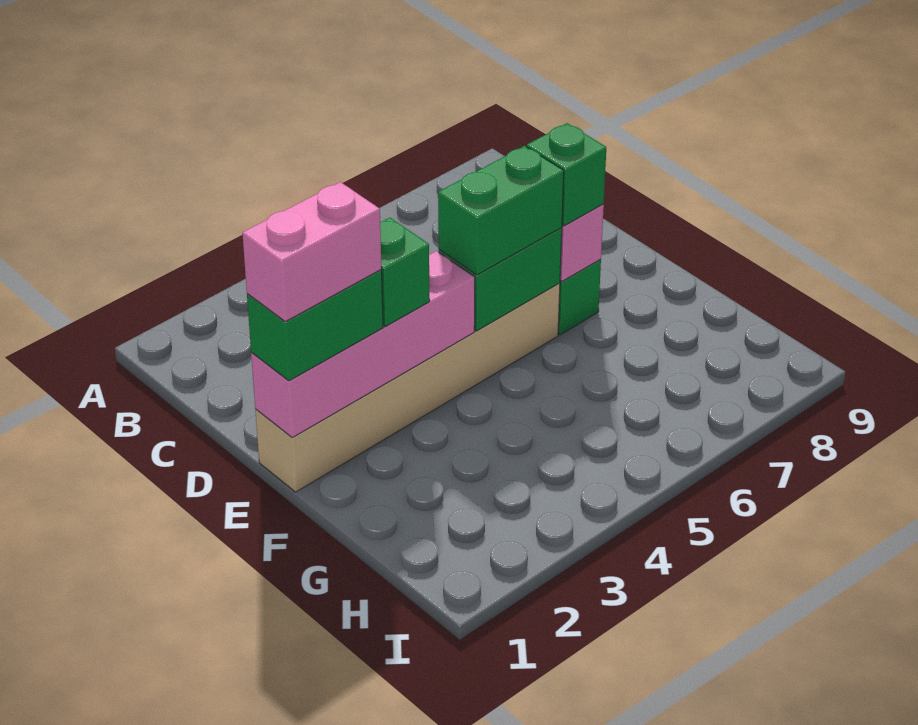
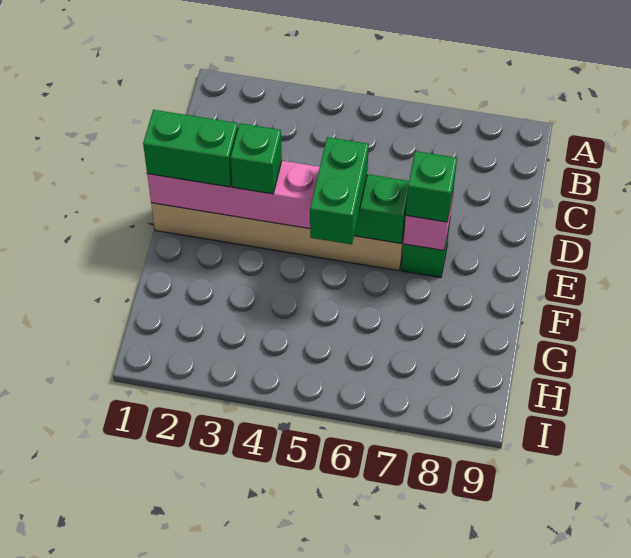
pink 1x2 brick [242,182,382,322] -> none
green 1x2 brick [438,146,564,275] -> green 1x2 brick turned to [310,137,369,245]

